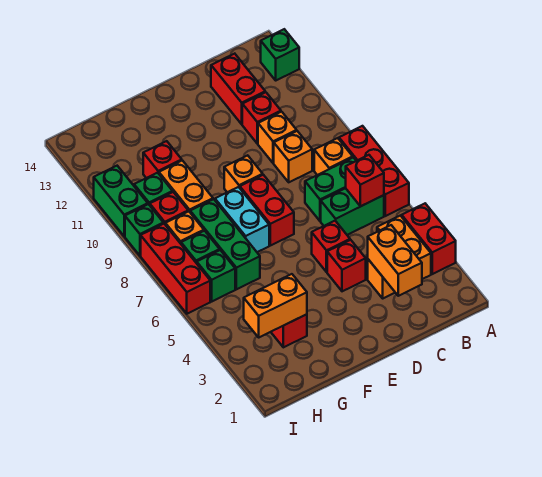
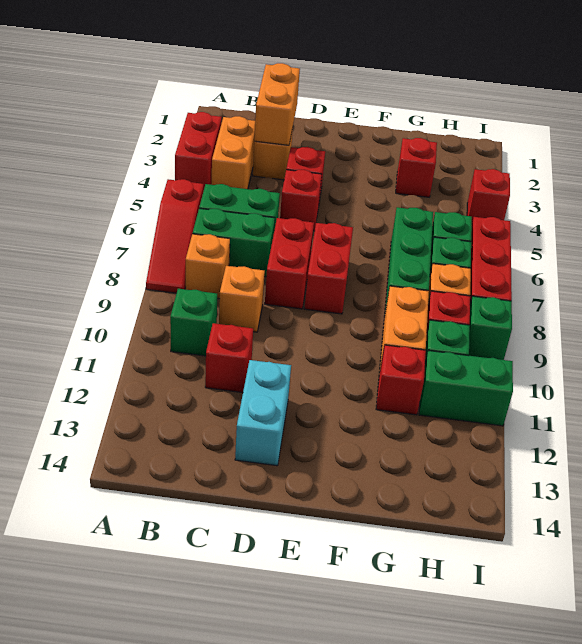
red 1x3 brick [339,126,409,216] -> red 1x3 slope [146,179,204,293]
green 1x1 brick [261,29,299,80] -> green 1x1 brick moved to [170,289,217,356]
red 1x1 brick [346,155,384,206] -> red 1x1 brick moved to [467,169,510,222]
orange 1x1 brick [258,112,297,163] -> none
red 1x2 brick [211,54,265,124] -> red 1x2 brick moved to [265,218,314,309]
orange 1x1 brick [224,155,263,192] -> none
cyan 1x2 brick [215,187,269,252] -> cyan 1x2 brick moved to [235,360,291,466]
orange 1x2 brick [244,274,307,337] -> none
green 1x2 brick [94,166,148,236] -> green 1x2 brick turned to [419,350,513,426]

